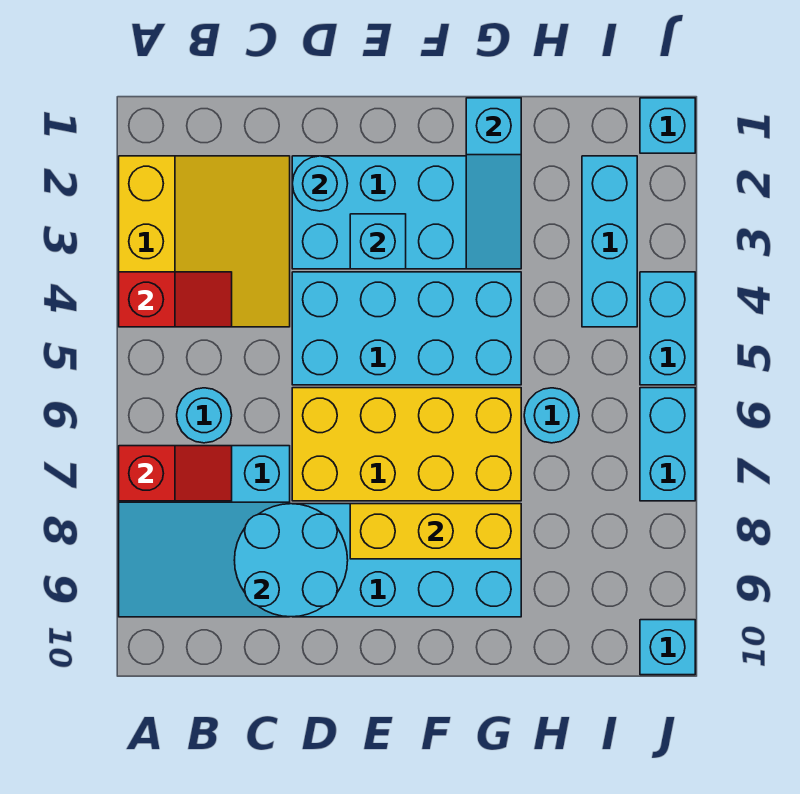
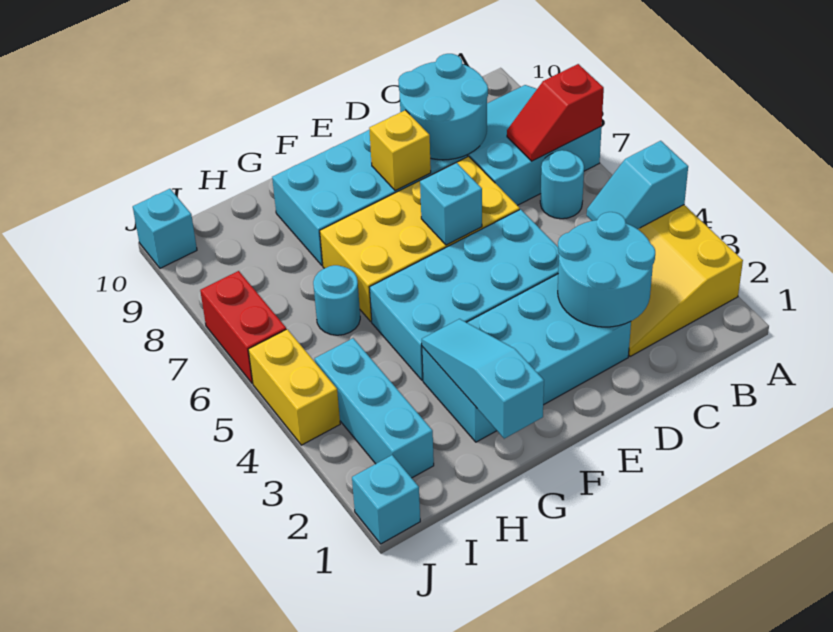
red 1x2 slope [119,272,232,327] -> cyan 1x2 slope [587,141,688,229]
cyan 1x1 round brick [292,156,348,211] -> cyan 2x2 round brick [558,212,655,327]
cyan 1x1 brick [350,214,406,269] -> cyan 1x1 brick moved to [420,163,482,245]
yellow 1x3 brick [350,504,521,559] -> yellow 1x1 brick [369,110,431,191]
cyan 1x2 brick [640,272,695,385] -> yellow 1x2 brick [248,329,340,445]
cyan 1x2 brick [640,388,695,501] -> red 1x2 brick [200,271,286,383]

